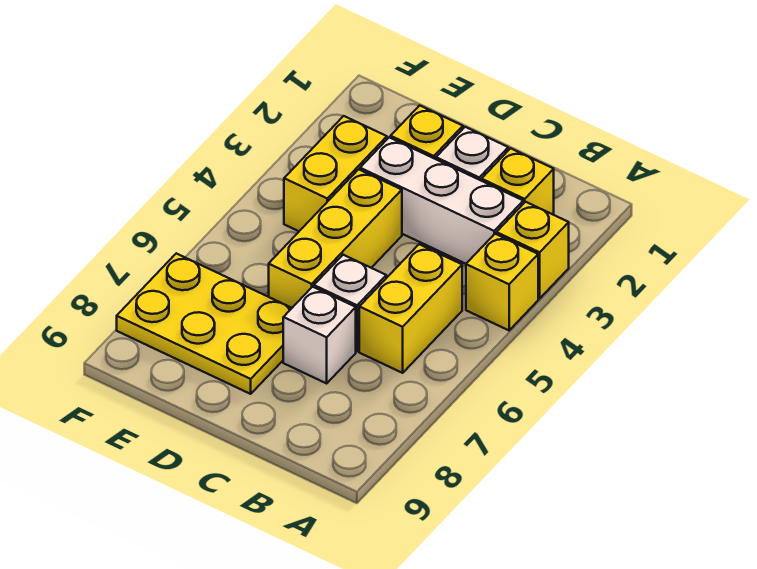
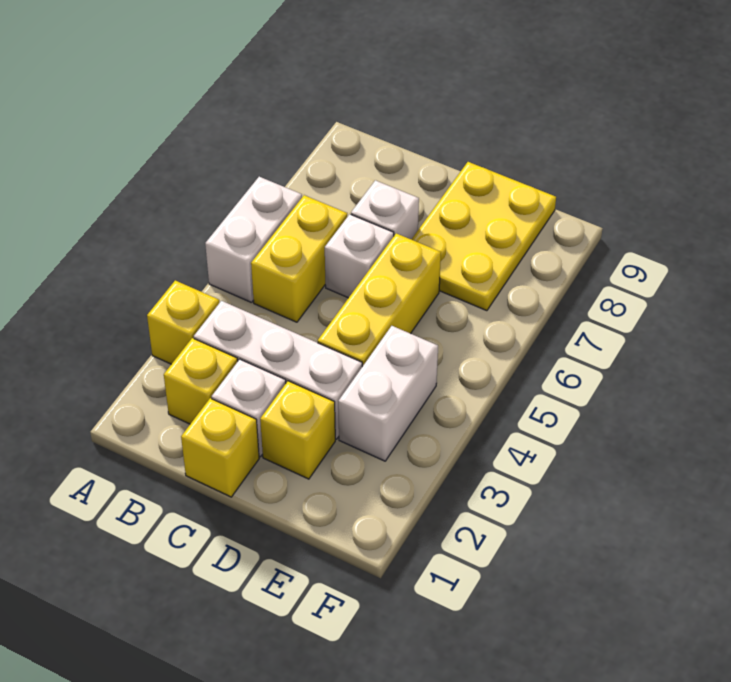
yellow 1x1 brick [466,234,538,330] -> yellow 1x1 brick moved to [181,398,259,497]
none -> white 1x2 brick [205,177,302,303]
yellow 2x3 plate [117,253,292,394] -> yellow 2x3 plate turned to [412,162,556,311]
yellow 1x2 brick [284,116,387,231] -> white 1x2 brick [338,326,438,461]

